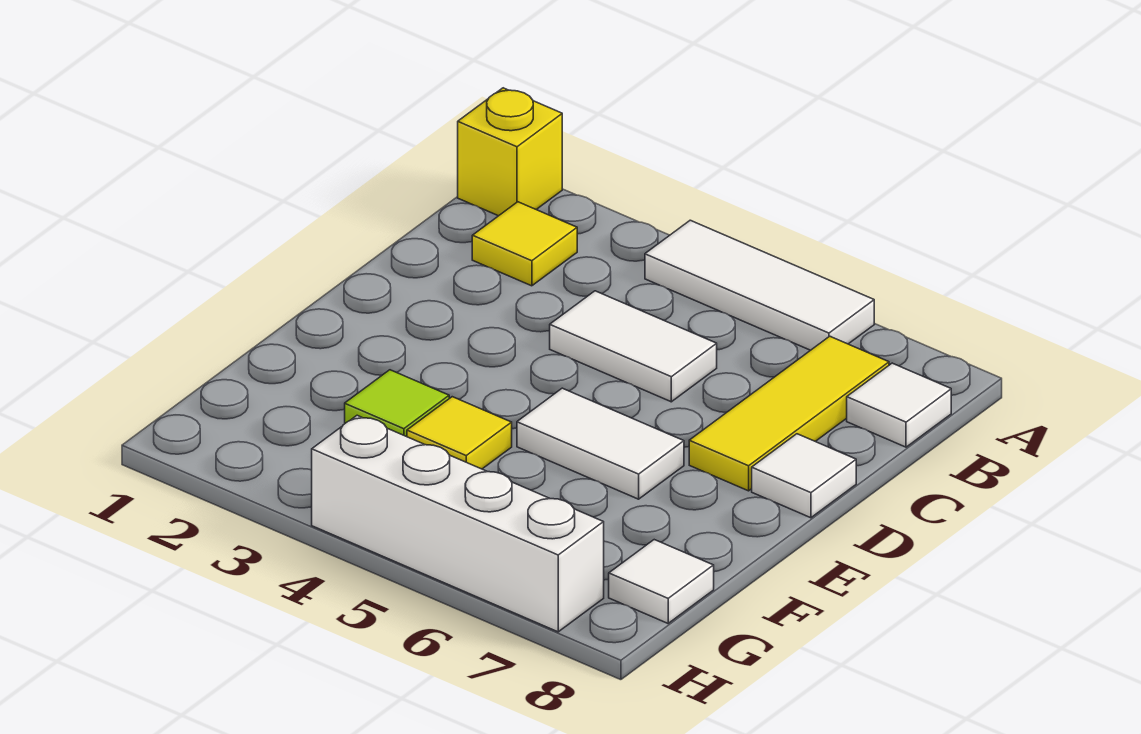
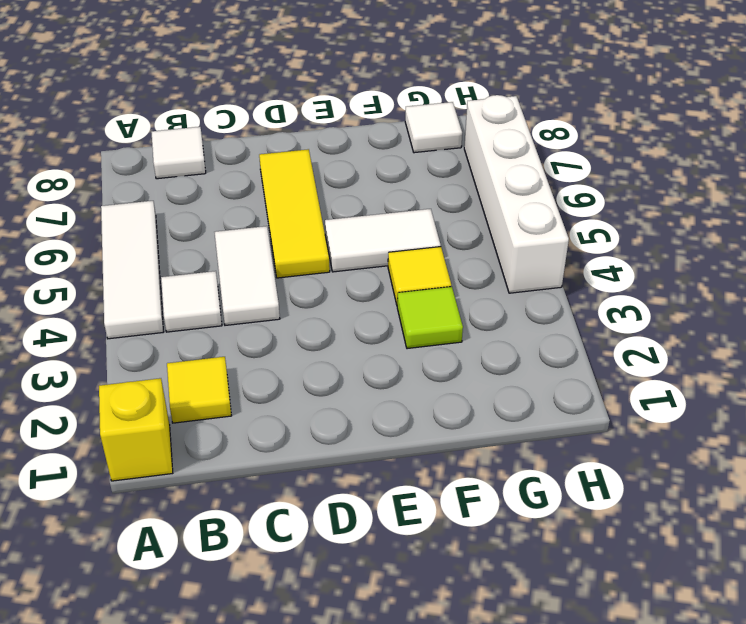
yellow 1x3 tile [689,336,889,491] -> yellow 1x3 tile turned to [259,149,330,278]
white 1x1 tile [752,434,856,518] -> white 1x1 tile moved to [161,271,222,332]
white 1x2 tile [517,388,684,499] -> white 1x2 tile turned to [325,209,441,272]

